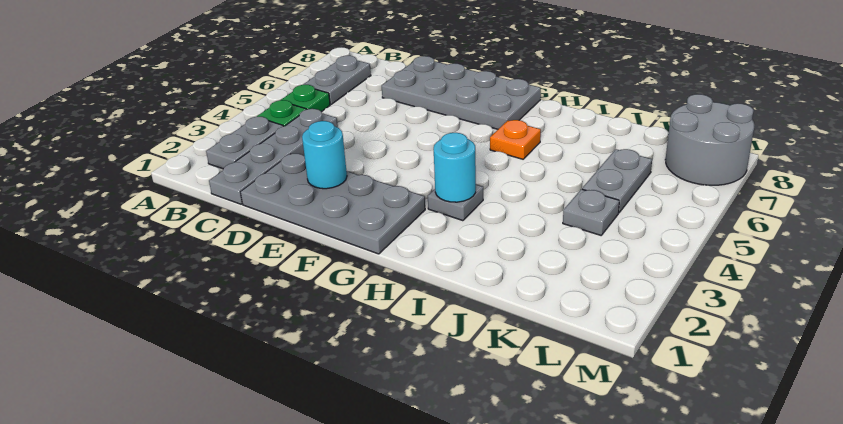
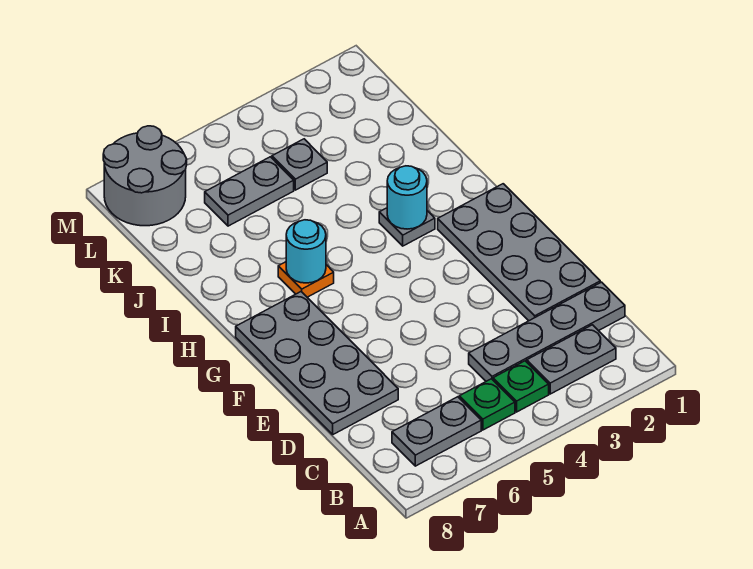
cyan 1x1 round brick [302,121,347,189] -> cyan 1x1 round brick moved to [286,220,326,283]

